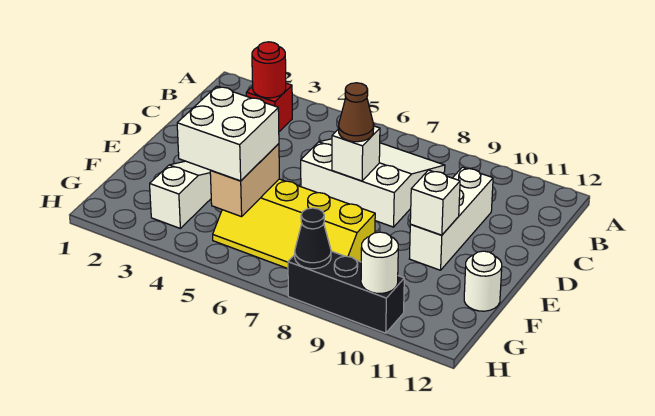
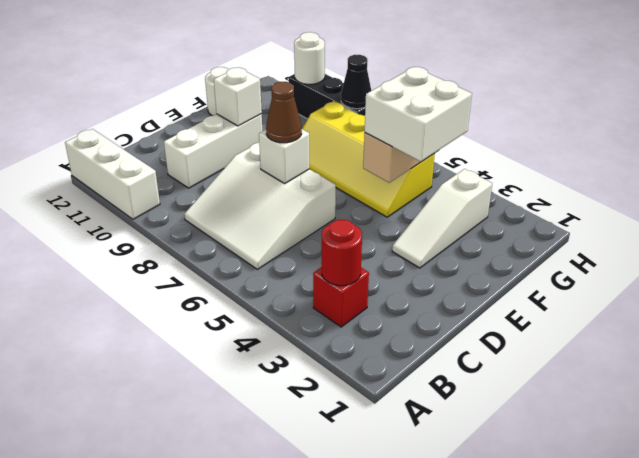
none -> white 1x3 brick [65,129,160,219]
yellow 2x4 slope [213,179,375,268] -> yellow 2x4 slope turned to [302,101,435,217]

